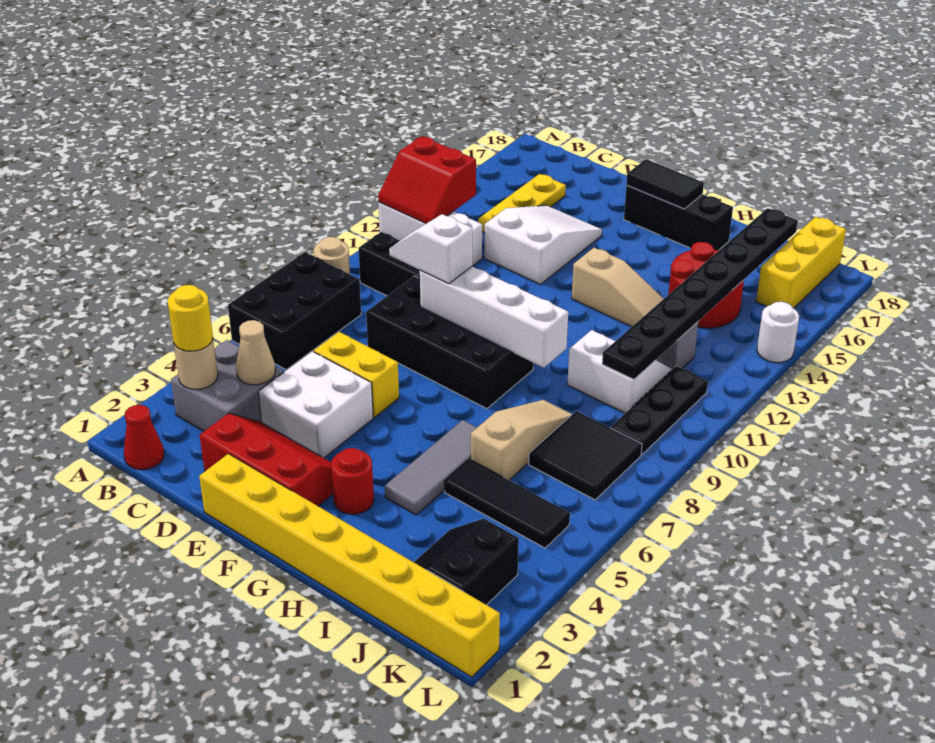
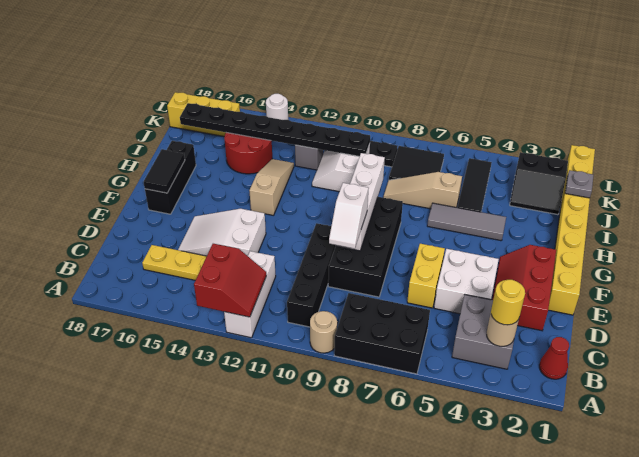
tan 1x1 cone [236,320,275,385] -> none
red 1x1 round brick [331,448,374,514] -> none
none -> grey 1x1 plate [565,170,594,198]

